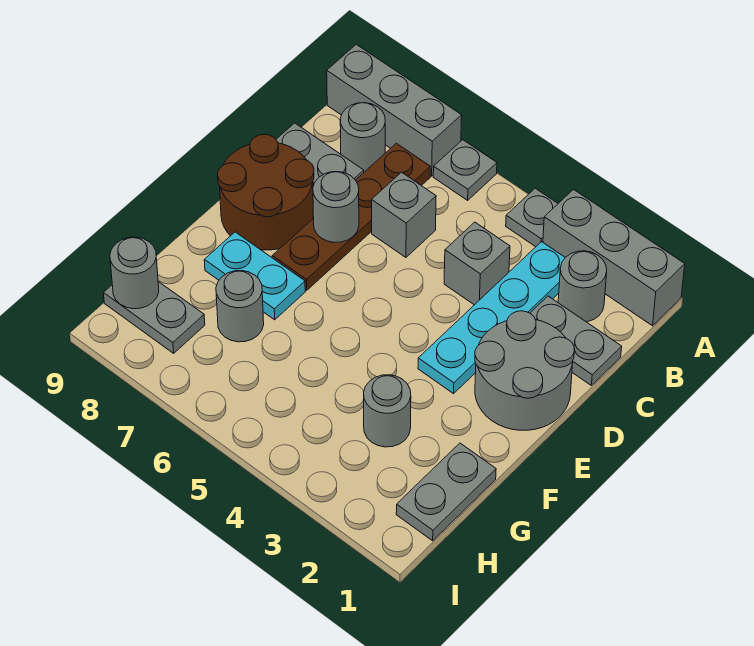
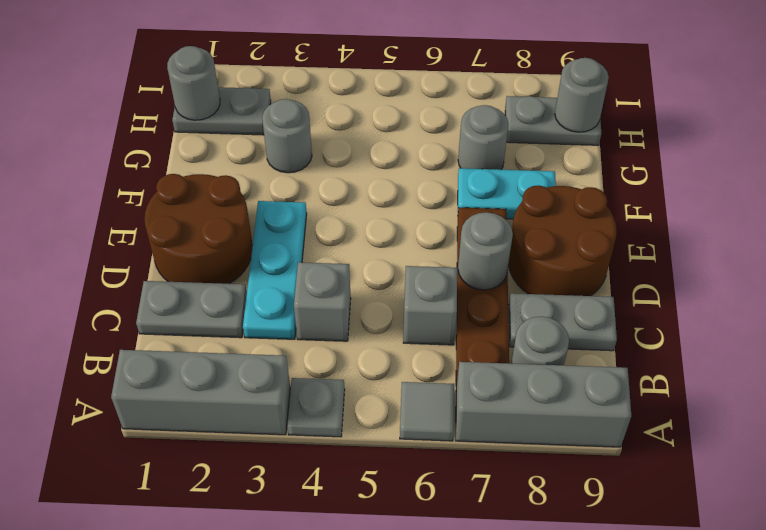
grey 1x1 plate [433,140,497,200] -> grey 1x1 tile [400,382,454,441]
grey 1x1 round brick [558,251,607,322] -> grey 1x1 round brick moved to [167,46,220,120]
cyan 1x4 plate [418,242,565,394] -> cyan 1x3 plate [243,201,307,339]
grey 2x2 round brick [475,311,574,430] -> brown 2x2 round brick [144,174,253,284]
grey 1x2 plate [396,443,496,541] -> grey 1x2 plate turned to [172,87,271,135]

